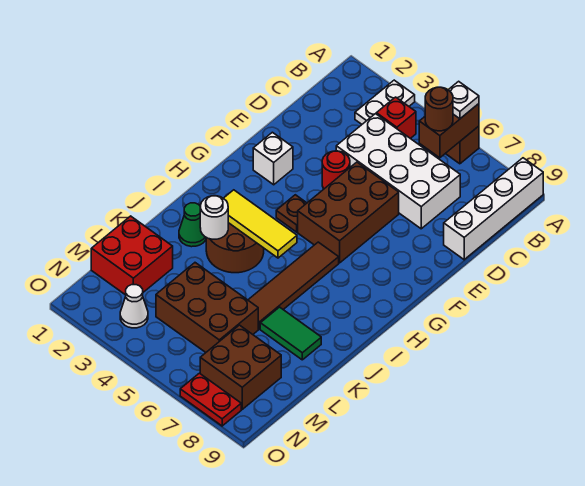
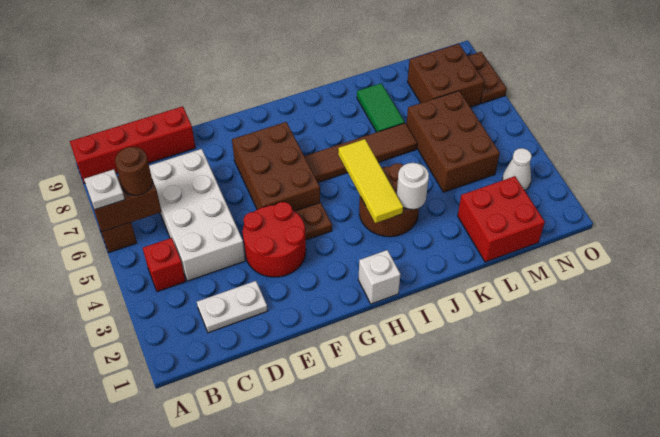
white 1x2 plate [355,80,415,124] -> white 1x2 plate moved to [197,281,268,333]
white 1x4 brick [444,158,543,260] -> red 1x4 brick [70,106,195,184]
red 1x1 round brick [322,151,350,189] -> red 2x2 round brick [243,202,306,277]
brown 2x3 brick [298,162,399,263] -> brown 2x3 brick turned to [232,122,320,211]
white 1x1 brick [253,132,293,185] -> white 1x1 brick moved to [358,250,401,304]
green 1x1 cone [179,203,206,247] -> none
red 1x2 plate [180,373,241,426] -> brown 1x2 plate [468,52,507,103]

